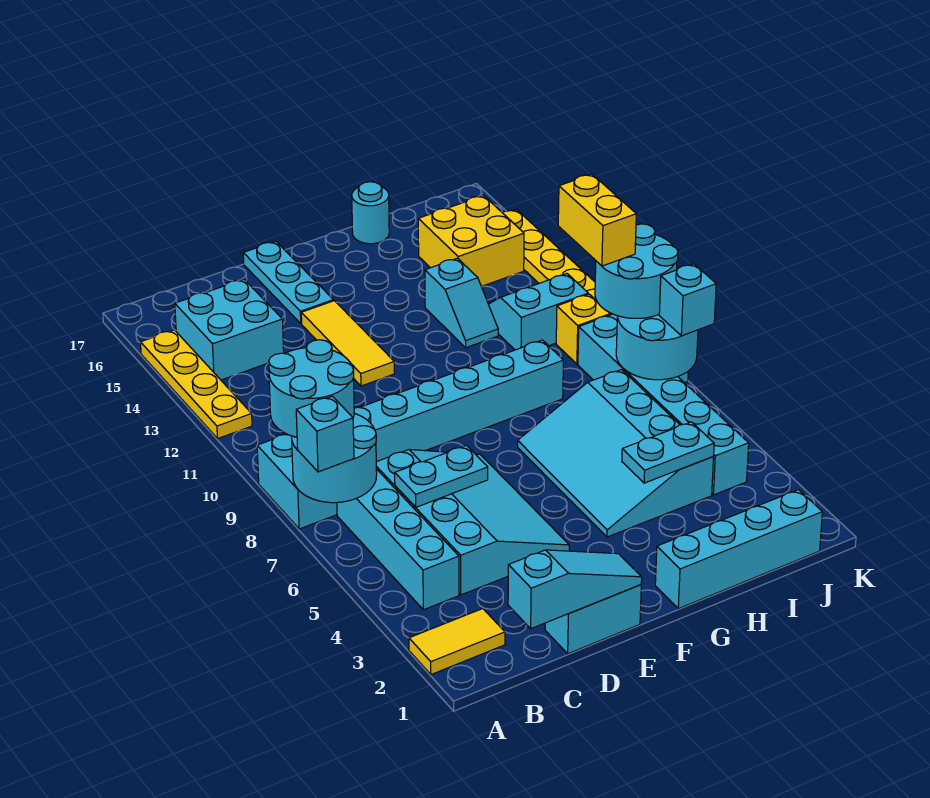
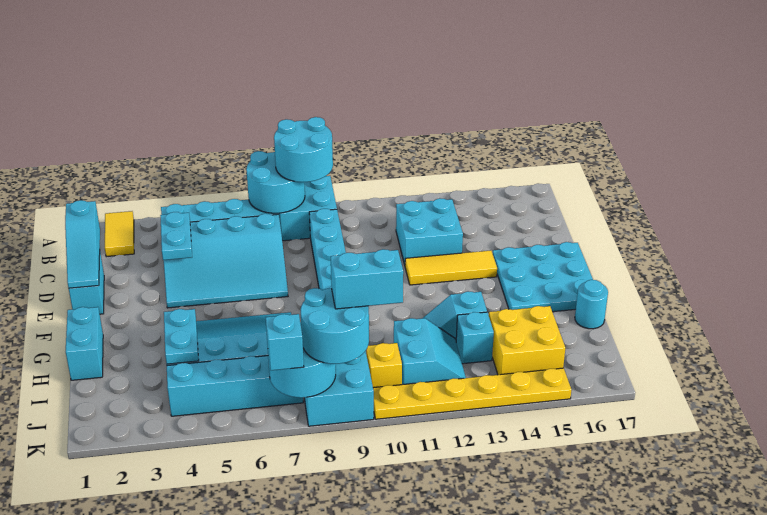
cyan 1x1 brick [296,396,354,472] -> cyan 1x1 brick moved to [456,312,494,364]
yellow 1x4 plate [140,330,252,439] -> none
cyan 2x2 brick [175,279,284,380] -> cyan 2x2 brick moved to [396,198,463,265]
cyan 1x2 plate [395,445,488,507] -> cyan 1x2 plate moved to [160,212,192,260]
cyan 1x3 plate [243,241,333,324] -> cyan 3x3 plate [493,242,593,312]
cyan 1x4 brick [655,490,822,609] -> cyan 1x2 brick [66,307,103,380]
yellow 1x2 brick [558,174,636,266] -> cyan 1x2 brick [331,249,403,309]

